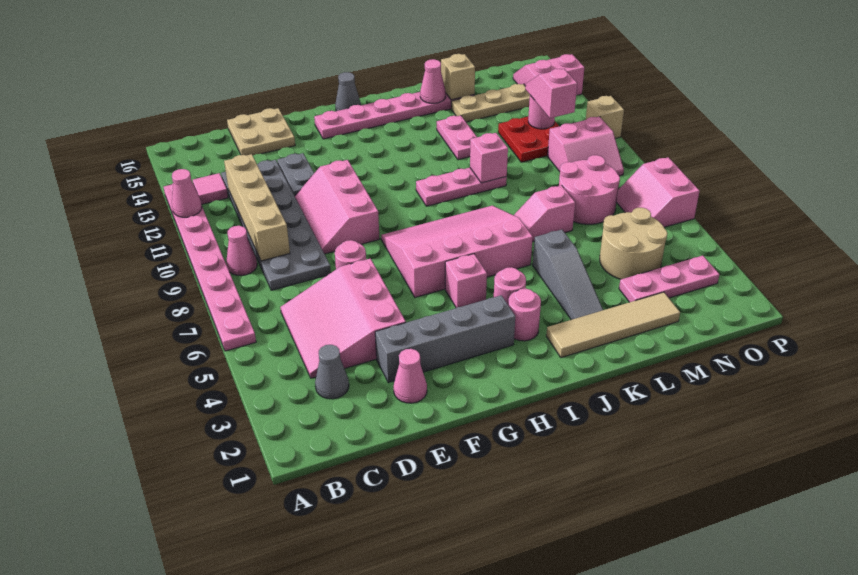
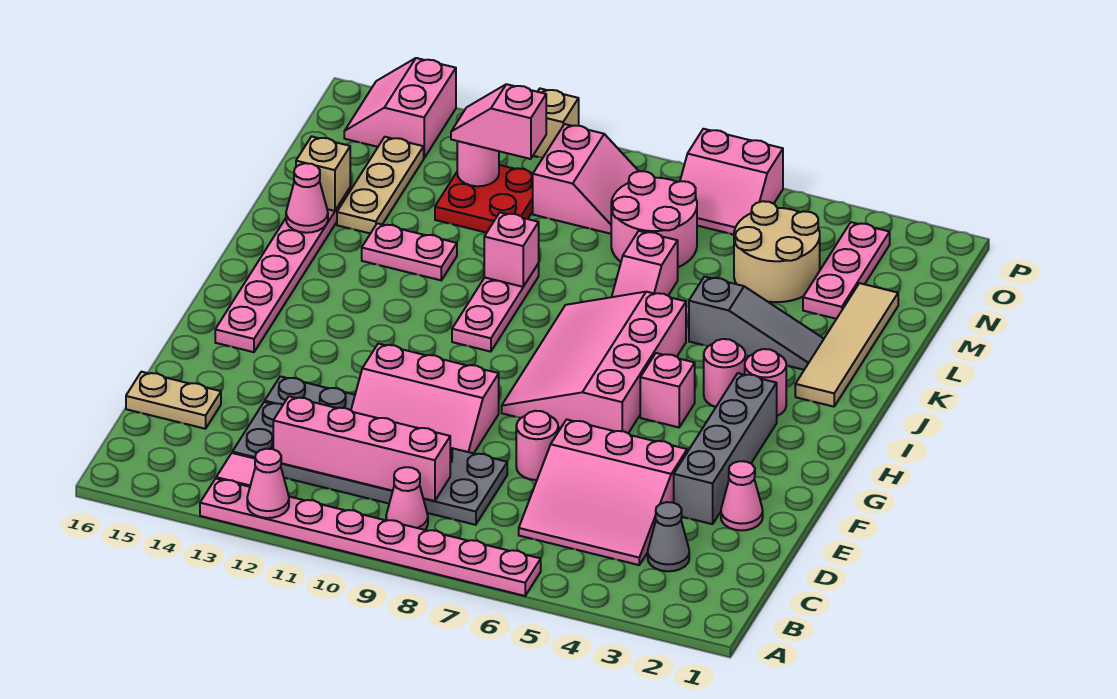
tan 1x4 brick [224,154,290,261] -> pink 1x4 brick [273,396,450,501]
tan 2x2 plate [227,108,295,155] -> tan 1x2 plate [126,372,221,429]
grey 1x1 cone [335,72,361,111] -> none

